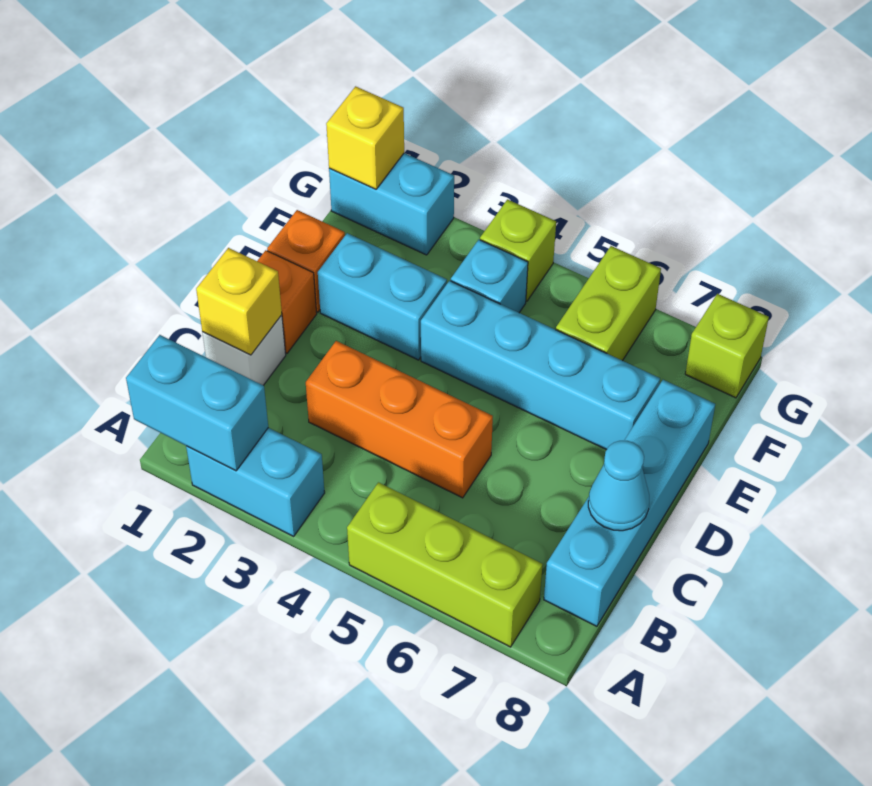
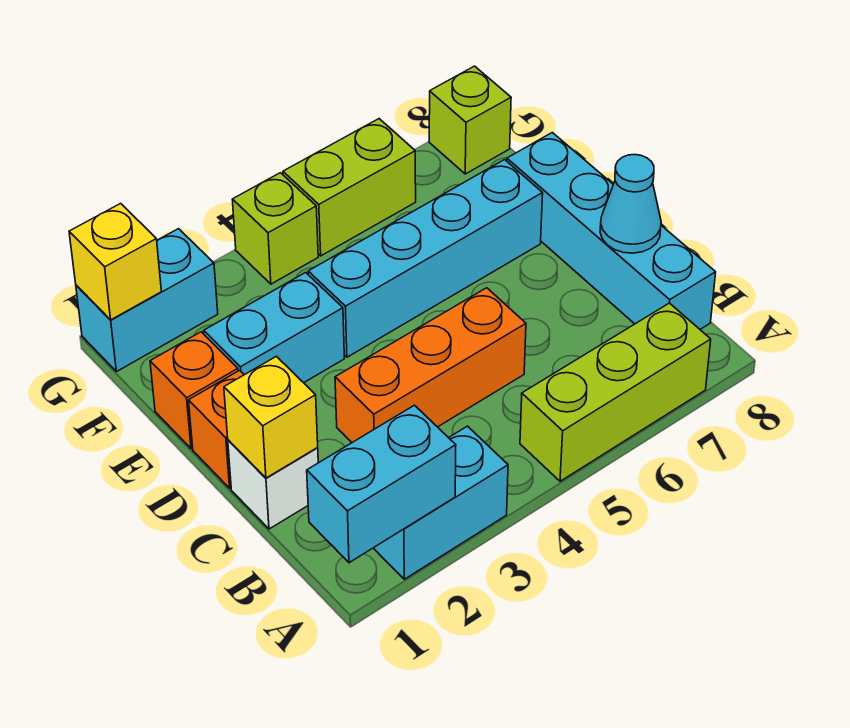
cyan 1x1 brick [451,240,528,313] -> none
lime 1x2 brick [556,246,661,361] -> lime 1x2 brick turned to [283,119,416,256]

